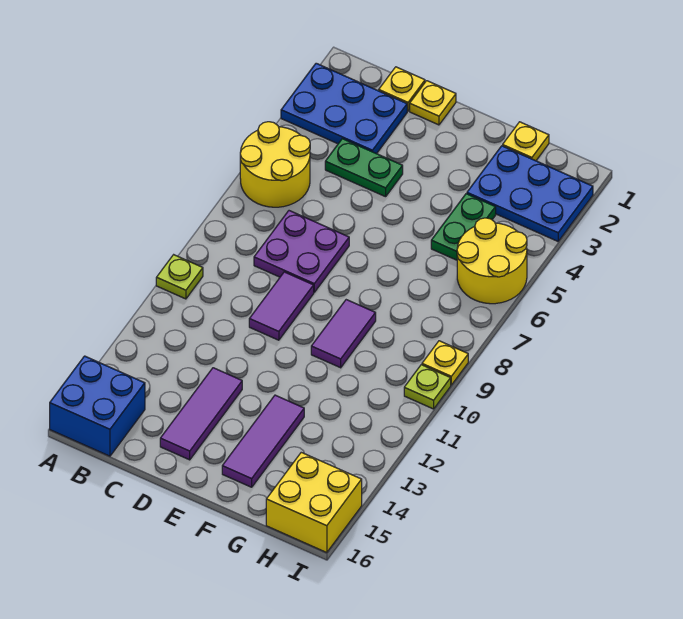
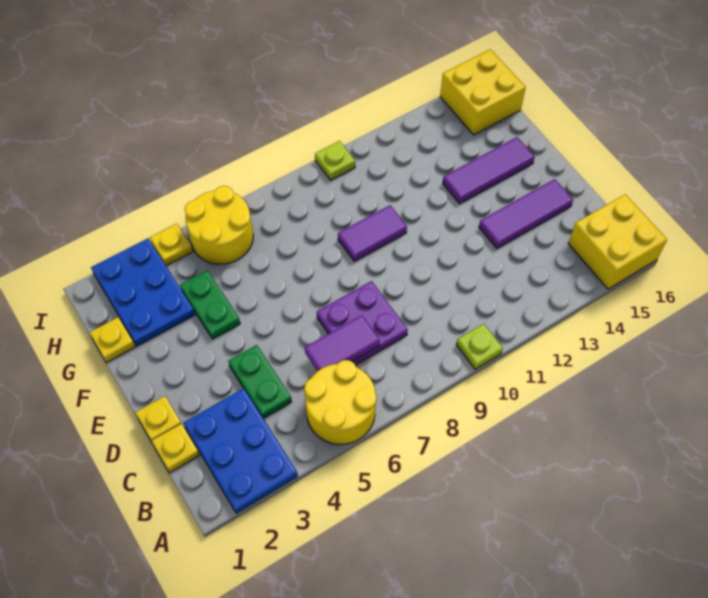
blue 2x2 brick [50,356,145,456] -> yellow 2x2 brick [568,194,667,289]
purple 1x2 tile [249,272,314,340] -> purple 1x2 tile moved to [305,315,380,371]
green 1x2 plate [431,194,496,260] -> green 1x2 plate turned to [180,270,240,339]
yellow 1x1 plate [422,341,468,385] -> yellow 1x1 plate moved to [150,224,193,266]

